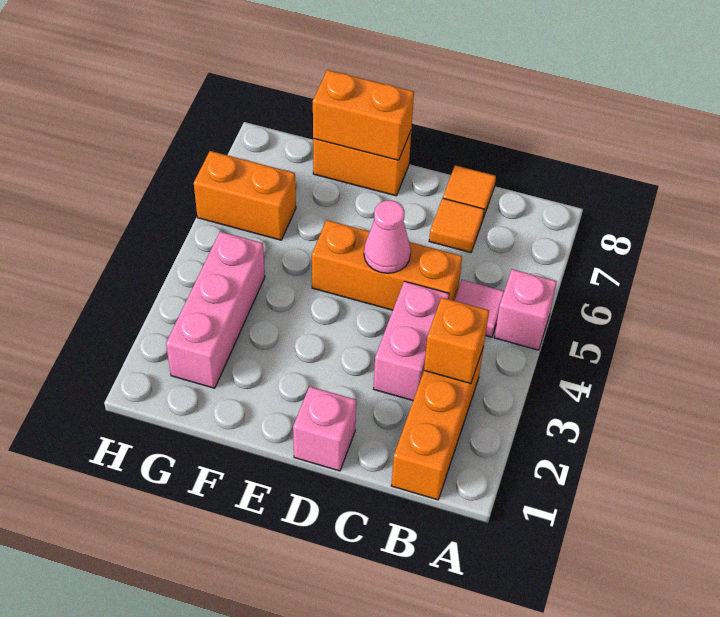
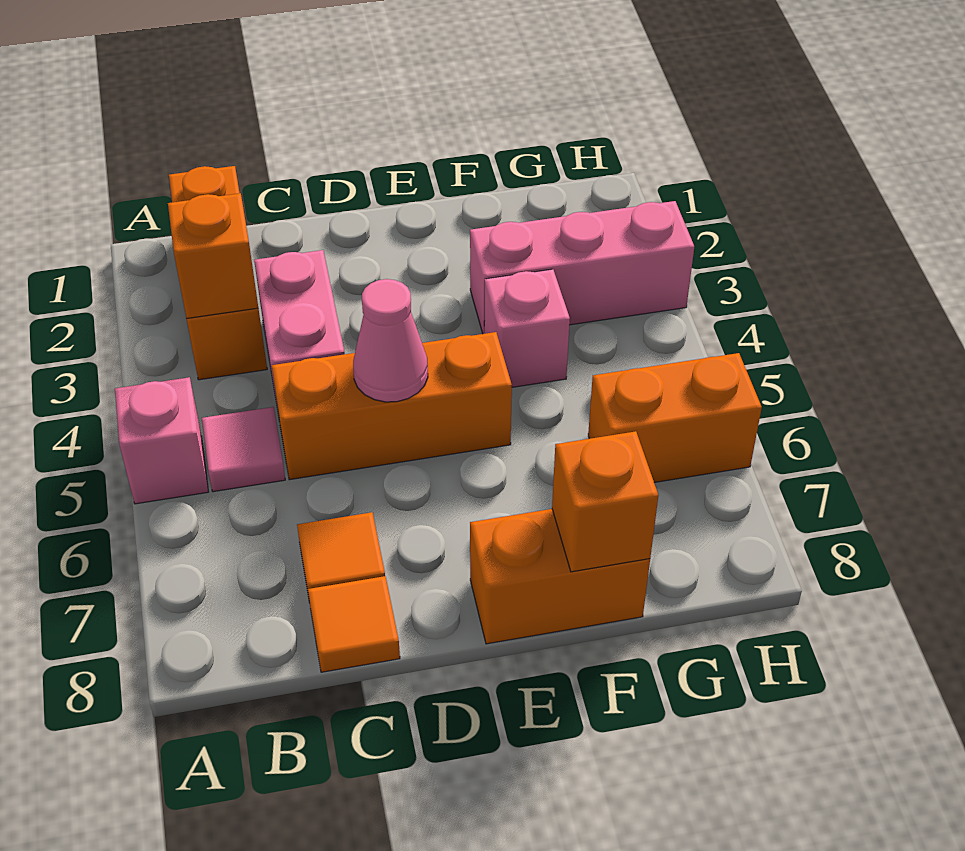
pink 1x1 brick [293,387,356,471] -> pink 1x1 brick moved to [484,269,570,387]
orange 1x2 brick [313,70,414,160] -> orange 1x1 brick [552,431,658,572]
pink 1x3 brick [166,232,265,388] -> pink 1x3 brick turned to [470,201,694,334]

